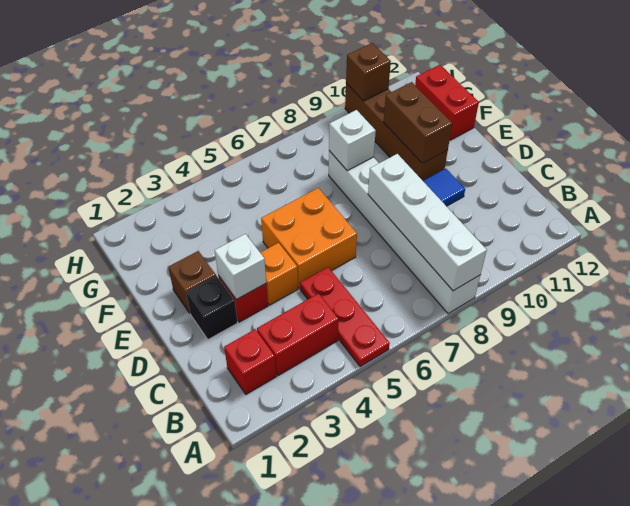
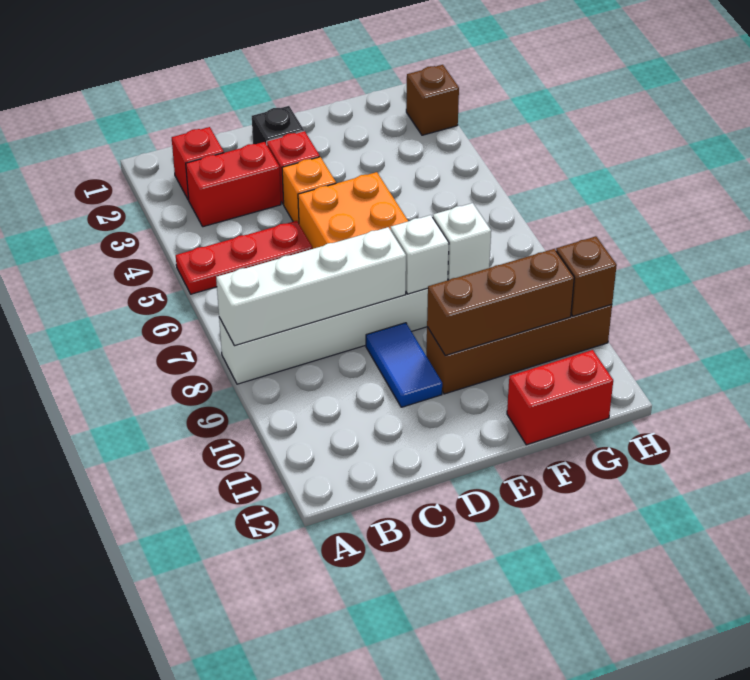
red 1x2 brick [257,293,339,376] -> red 1x2 brick turned to [186,142,281,227]
white 1x1 brick [215,234,266,299] -> white 1x1 brick moved to [391,215,449,294]
brown 1x1 brick [168,251,216,313] -> brown 1x1 brick moved to [406,65,459,135]
brown 1x2 brick [384,82,452,163] -> brown 1x3 brick [427,249,574,355]

